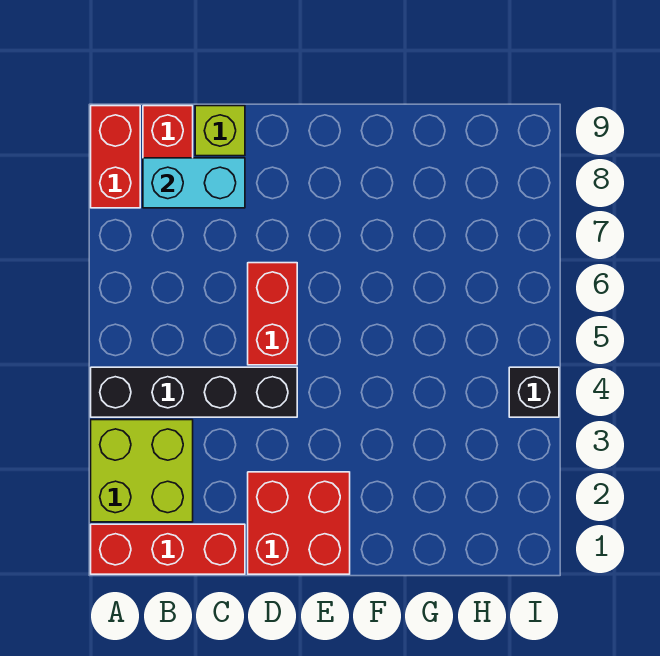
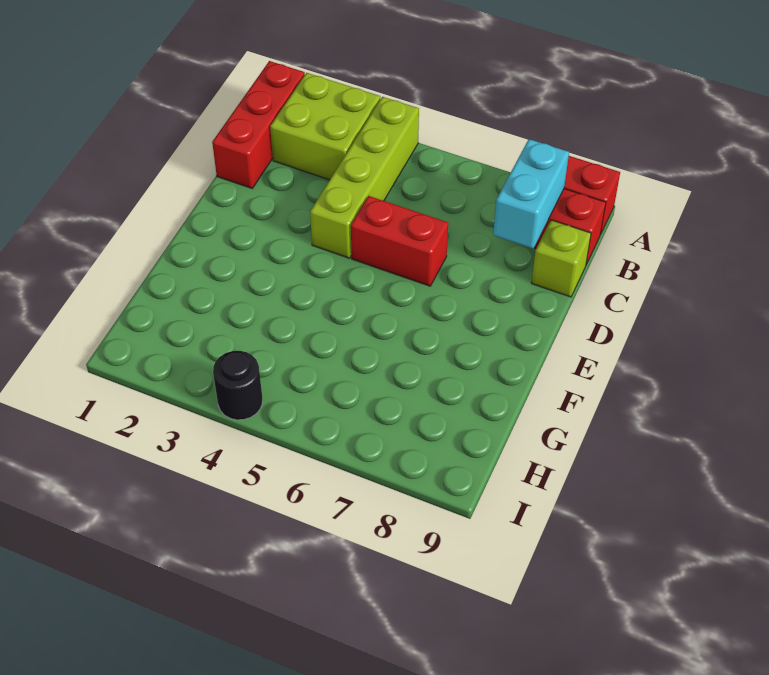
black 1x4 brick [91,367,297,417] -> lime 1x4 brick [310,97,419,258]
red 2x2 brick [248,472,350,574] -> none
black 1x1 brick [509,367,559,417] -> black 1x1 round brick [213,351,262,420]

